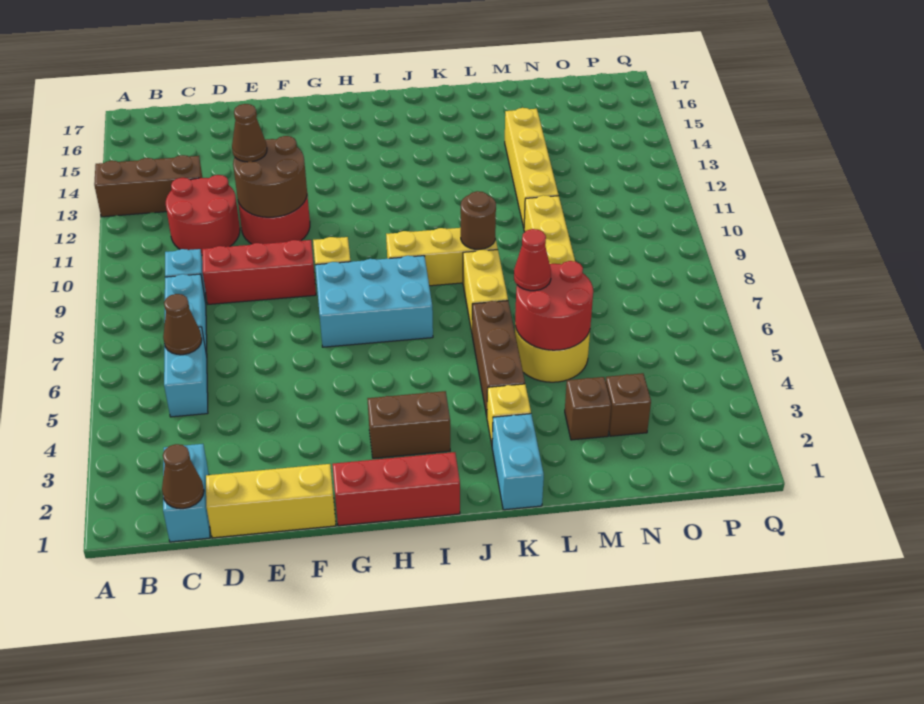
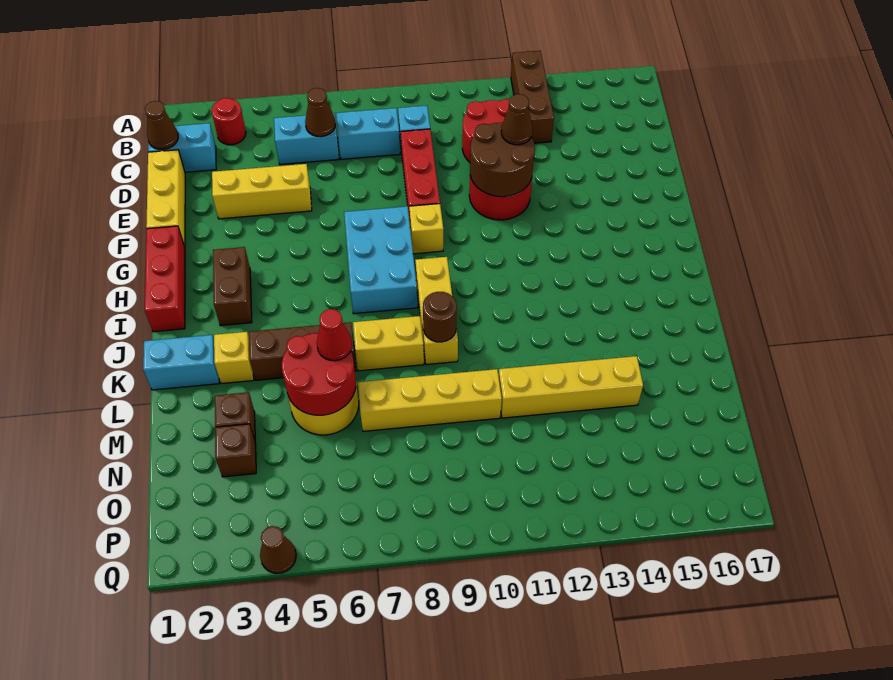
none -> red 1x1 round brick [211,98,246,145]
none -> yellow 1x3 brick [212,164,312,219]
none -> brown 1x1 cone [260,526,296,573]

